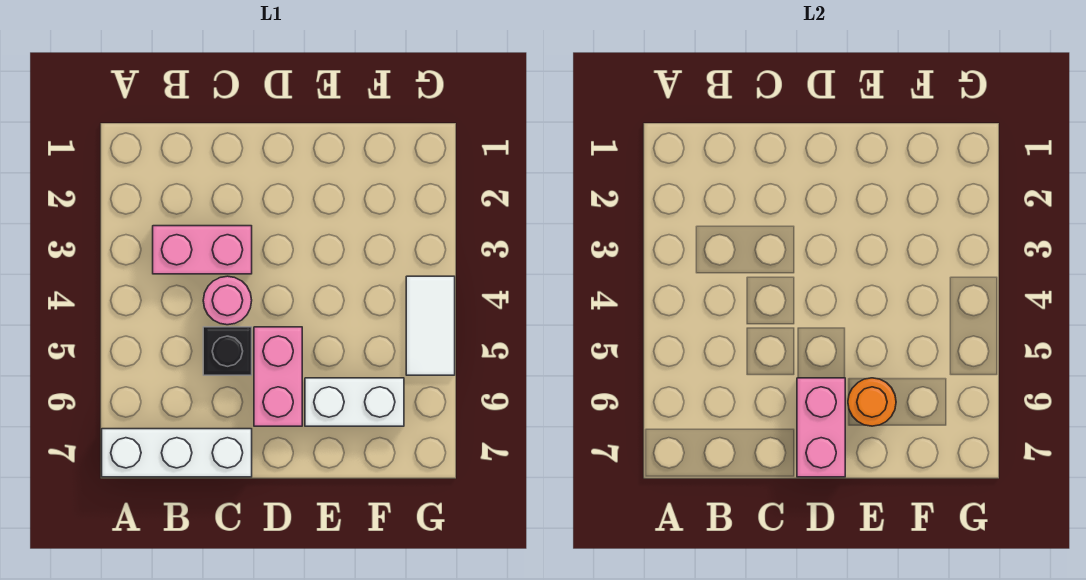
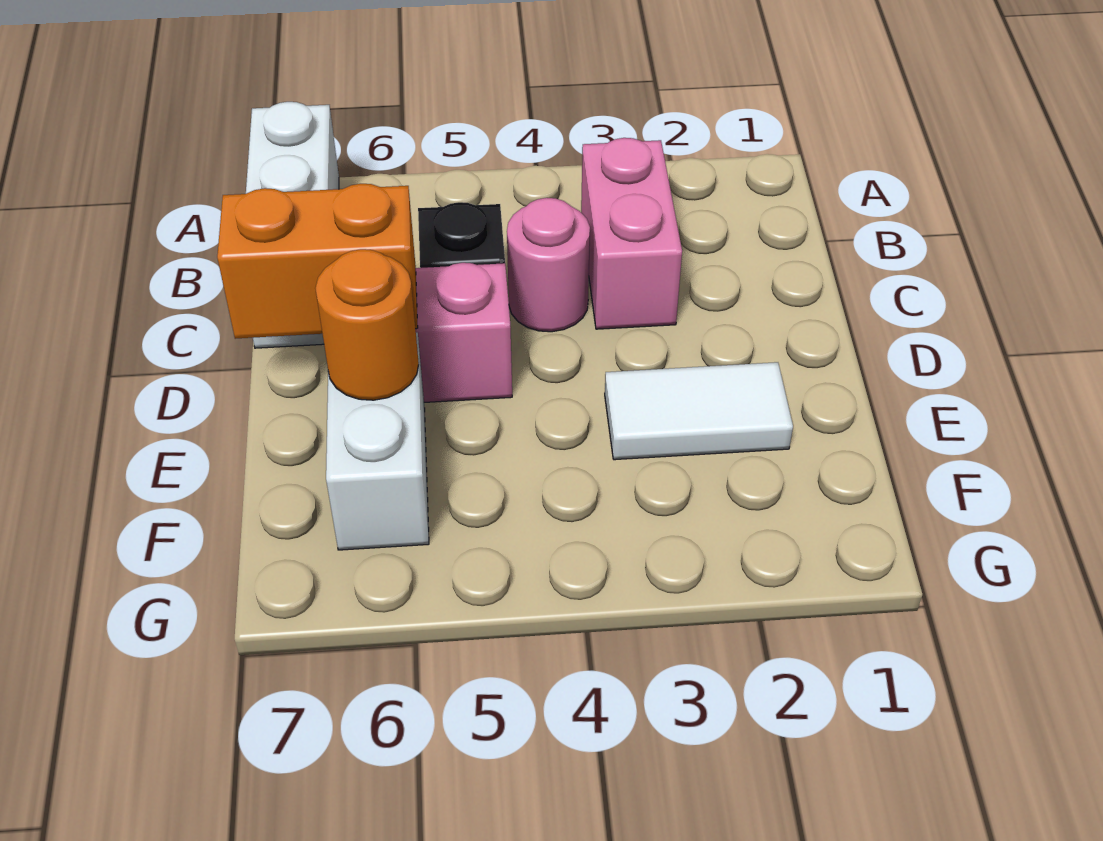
pink 1x2 brick [797,378,845,477] -> orange 1x2 brick [217,184,418,339]
white 1x2 tile [406,276,455,375] -> white 1x2 tile moved to [605,362,793,460]

